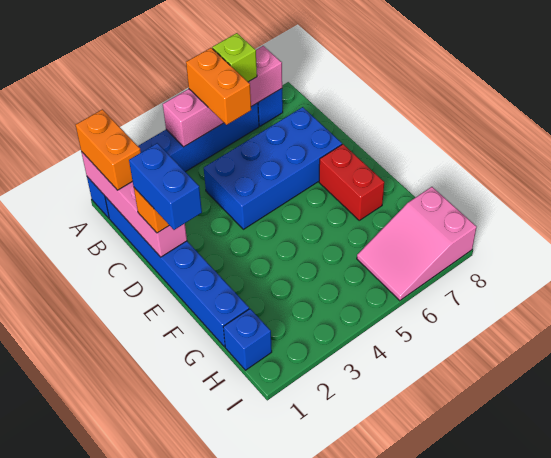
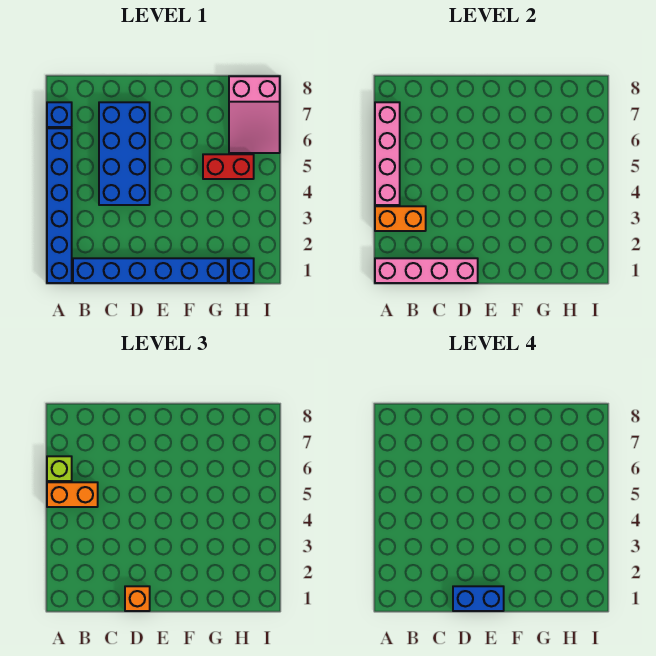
orange 1x2 brick [76,109,141,190] -> orange 1x2 brick moved to [375,206,426,231]
red 1x2 brick [319,144,384,220] -> red 1x2 brick moved to [203,154,254,179]

